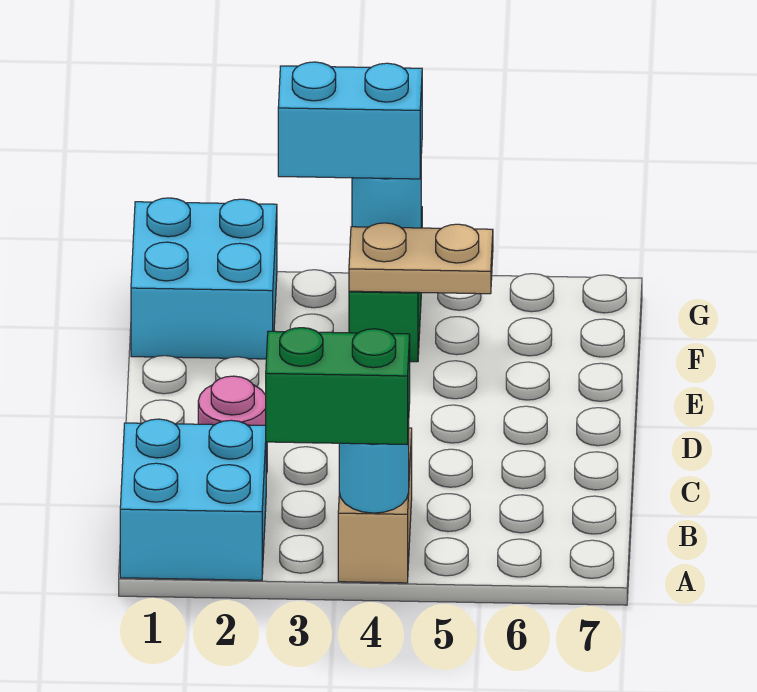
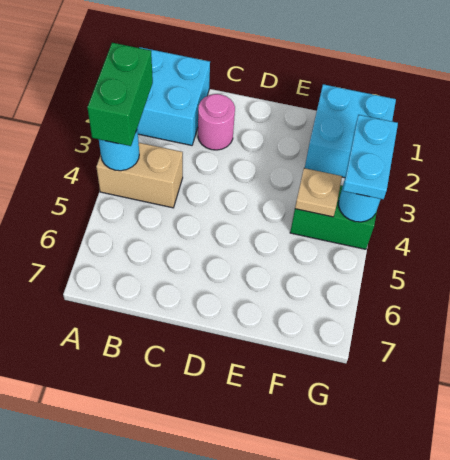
tan 1x2 plate [349,223,493,294] -> tan 1x1 plate [295,168,342,217]
cyan 1x2 brick [278,62,422,179] -> cyan 1x2 plate [343,115,398,199]

